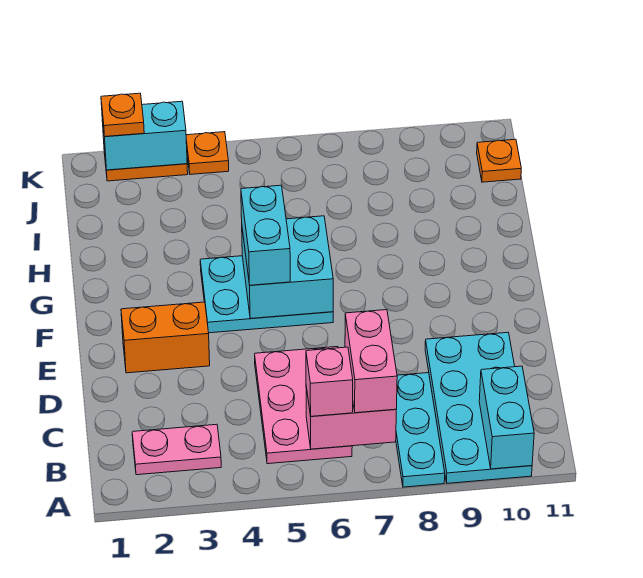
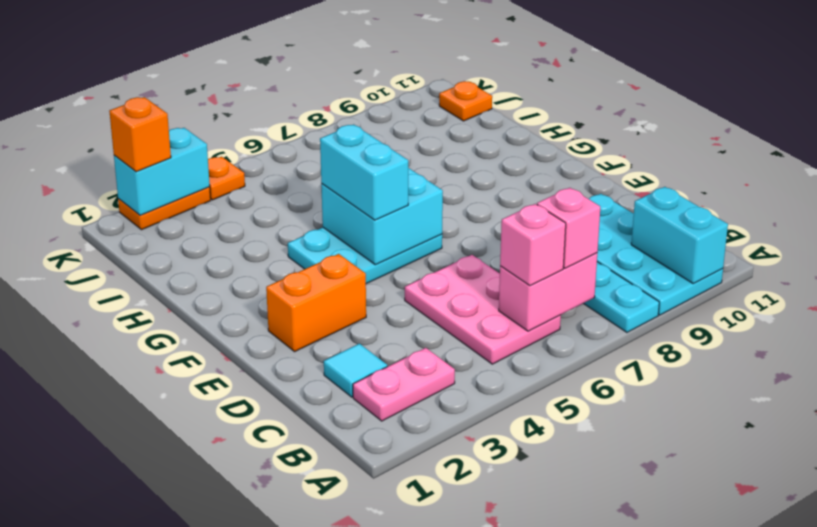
pink 1x2 brick [345,310,397,413] -> pink 1x1 brick [537,188,600,268]
none -> cyan 1x1 tile [324,344,387,397]
orange 1x1 plate [101,93,144,137] -> orange 1x1 brick [109,97,171,172]

